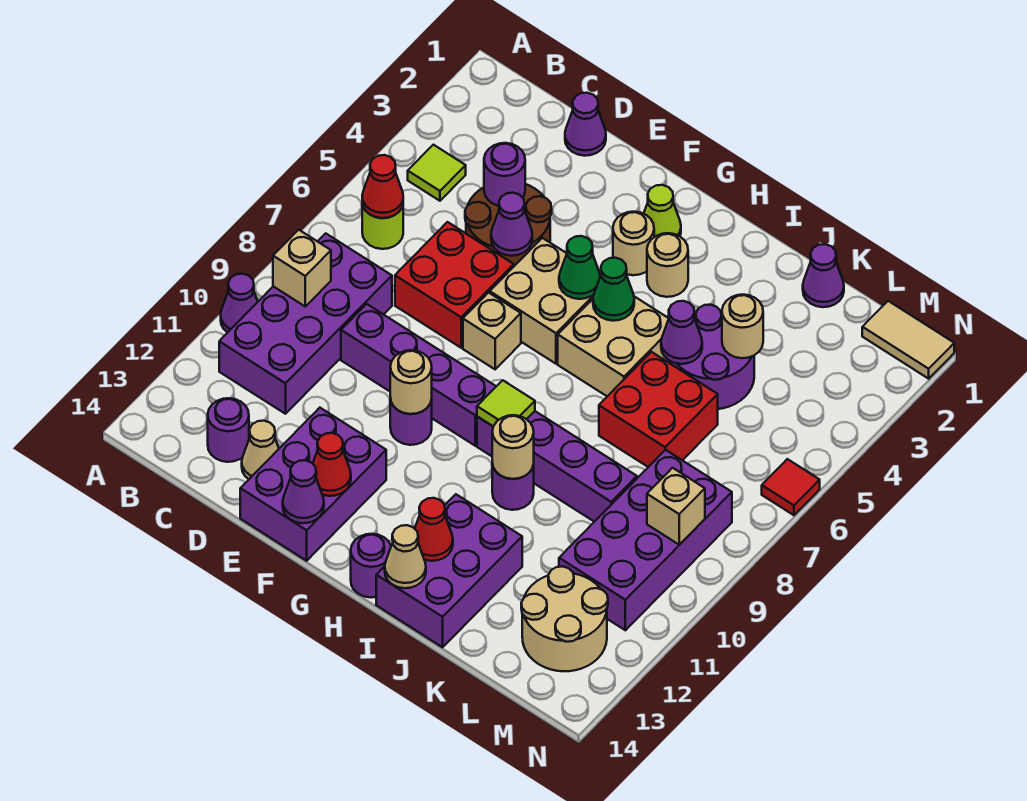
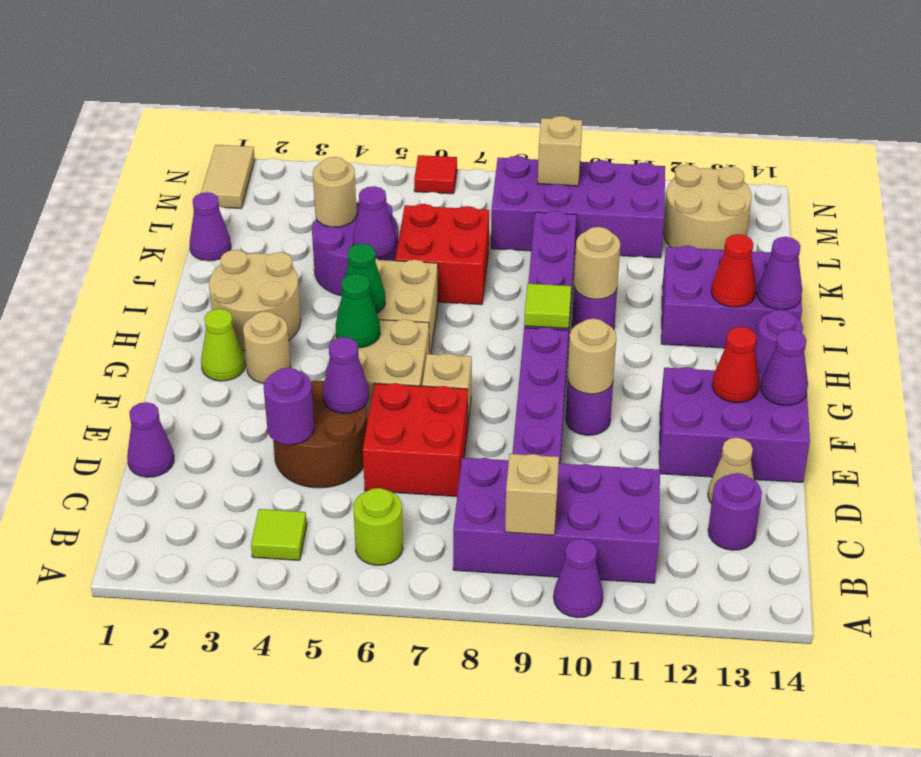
red 1x1 cone [362,155,403,218] -> none
tan 1x1 round brick [647,233,688,297] -> tan 2x2 round brick [209,250,301,351]
tan 1x1 cone [385,525,426,588] -> purple 1x1 cone [757,237,802,310]

